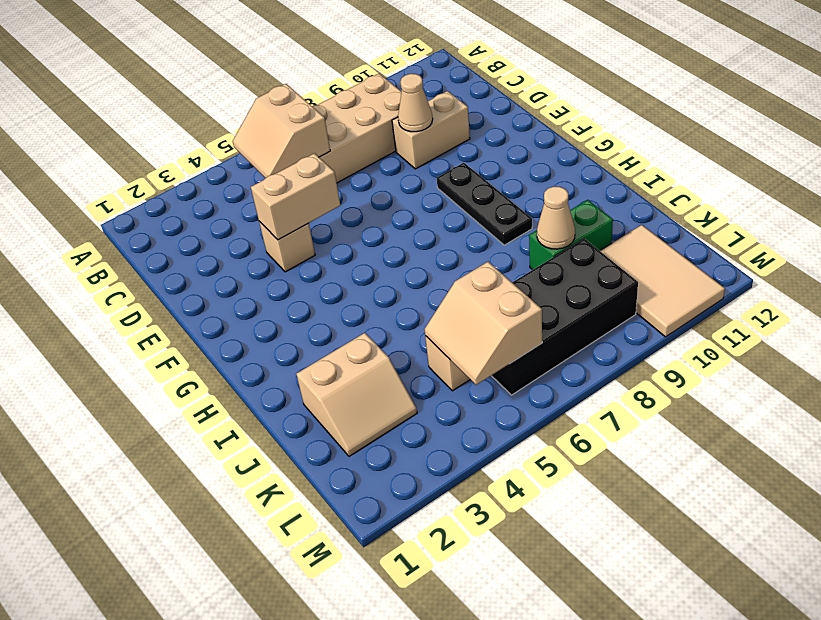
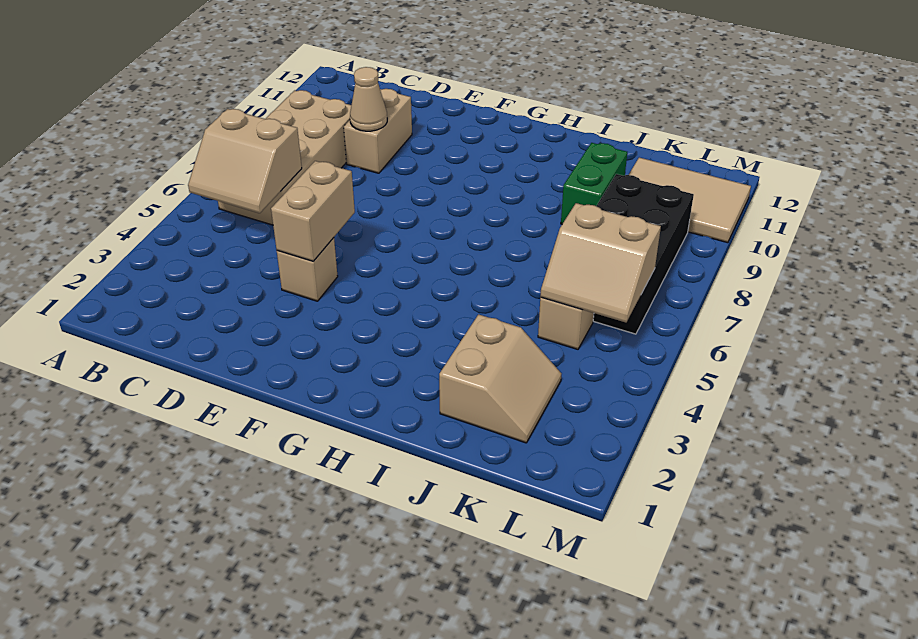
black 1x3 plate [437,163,532,245] -> none
tan 1x1 cone [537,187,575,249] -> none

